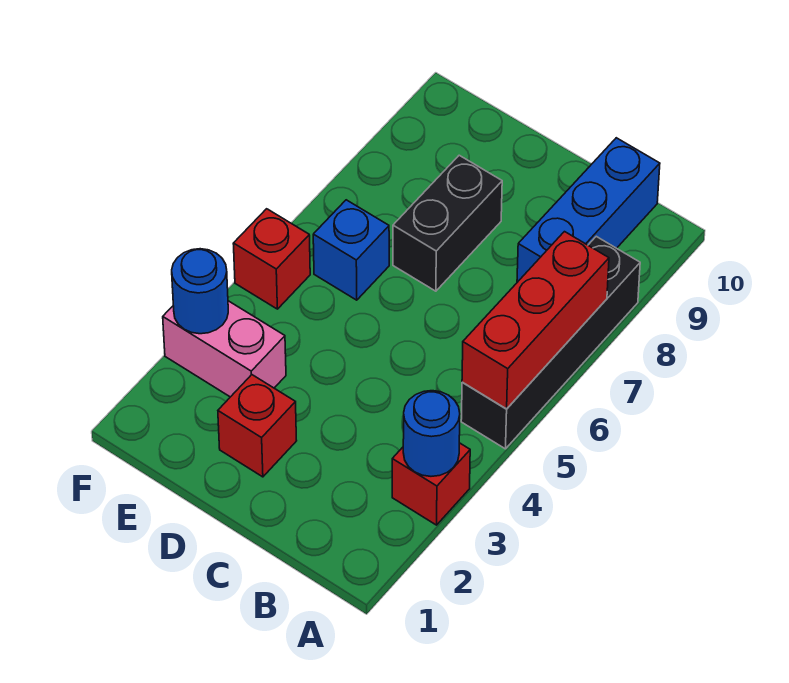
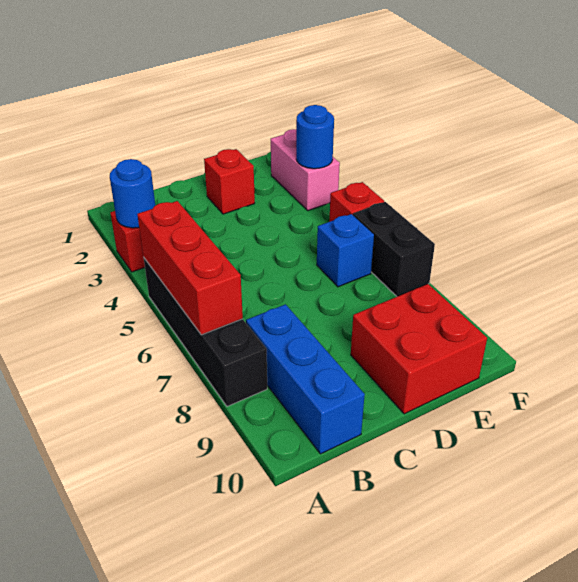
black 1x2 brick [393,155,502,291] -> black 1x2 brick moved to [353,202,435,296]
none -> red 2x2 brick [351,284,487,414]
pink 1x2 brick [163,301,286,397] -> pink 1x2 brick turned to [271,129,340,211]

